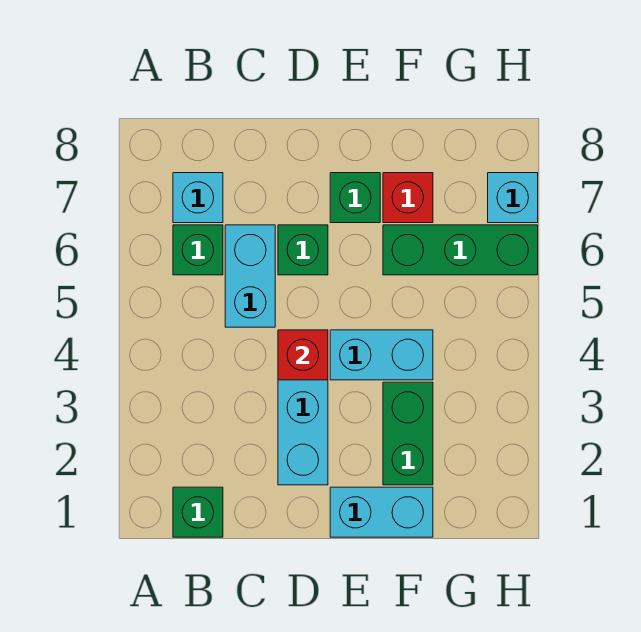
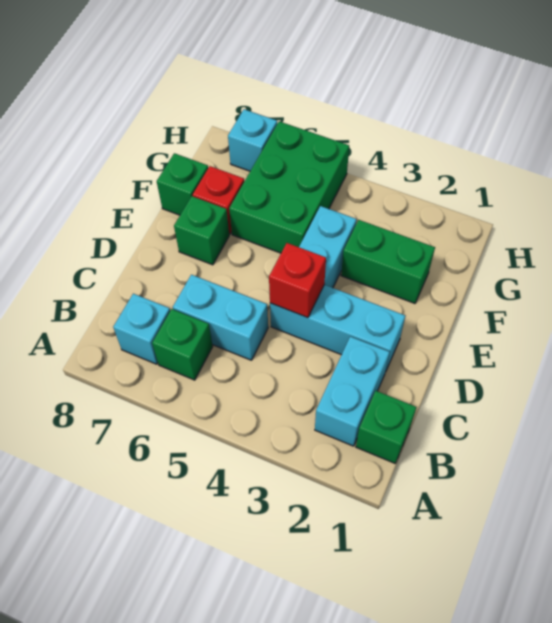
green 1x1 brick [278,225,328,275] -> green 1x1 brick moved to [157,153,208,215]
cyan 1x2 brick [330,487,433,537] -> cyan 1x2 brick moved to [315,336,390,446]
green 1x3 brick [383,225,538,275] -> green 2x3 brick [229,121,349,253]

